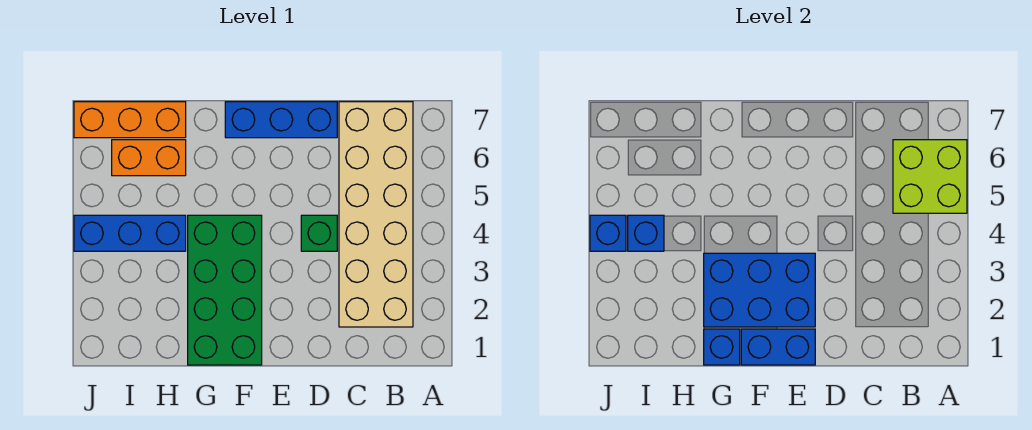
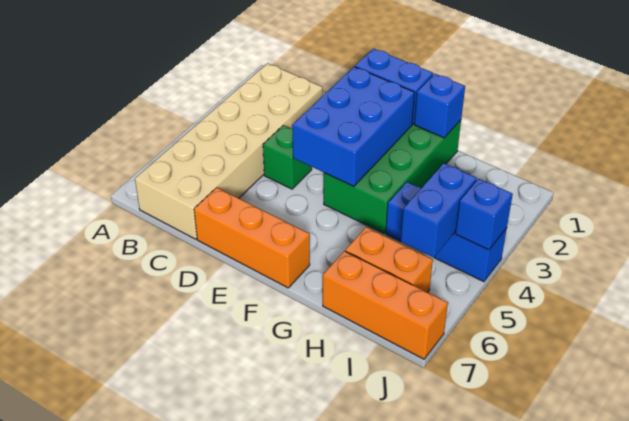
lime 2x2 brick [893,140,967,213] -> none
blue 1x3 brick [225,102,337,138] -> orange 1x3 brick [194,188,310,288]
blue 2x3 brick [704,253,815,327] -> blue 2x3 brick turned to [292,67,415,187]
blue 1x1 brick [628,215,664,251] -> blue 1x2 brick [401,163,477,258]

